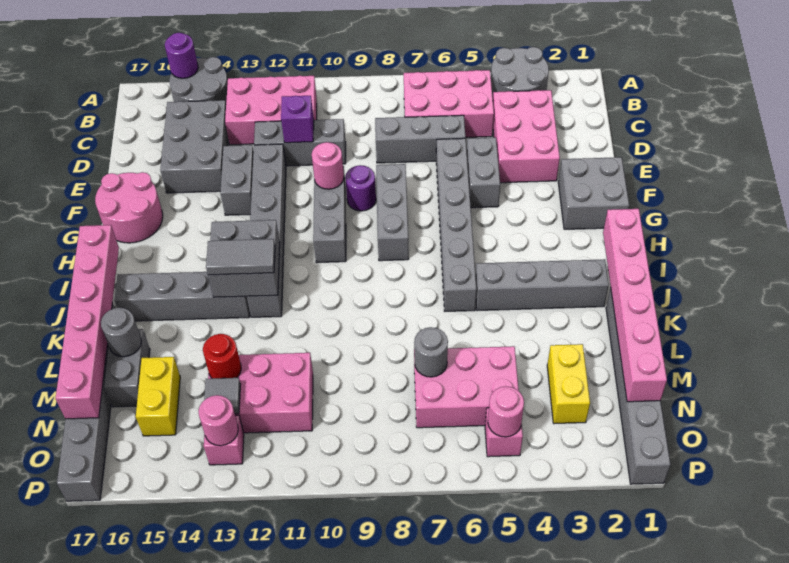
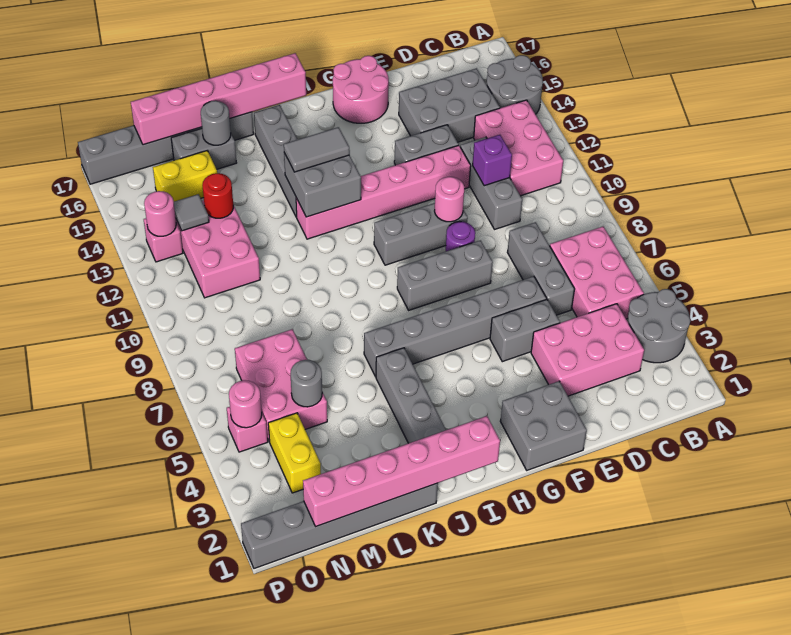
purple 1x1 round brick [165,33,198,78] -> none
grey 1x6 brick [247,144,286,317] -> pink 1x6 brick [296,145,471,239]
grey 1x2 tile [206,239,275,275] -> grey 1x2 tile turned to [284,127,350,172]
yellow 1x2 brick [547,344,590,424] -> yellow 1x2 brick turned to [268,413,321,493]
grey 1x1 round brick [414,327,448,377] -> grey 1x1 round brick moved to [290,360,322,407]

